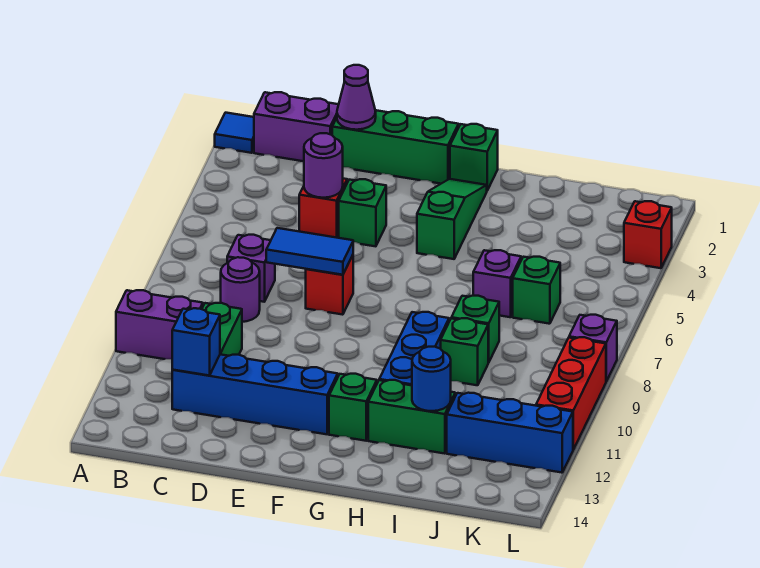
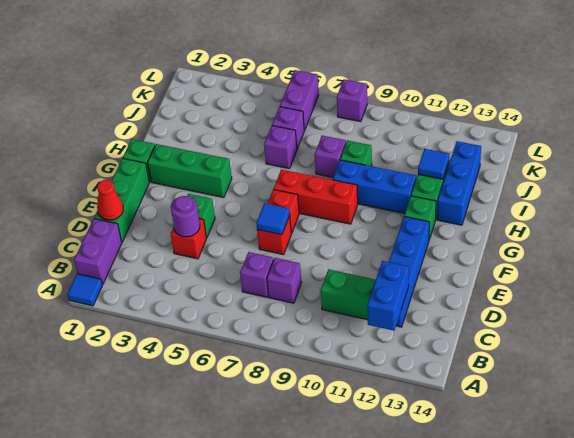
purple 1x2 brick [116,290,203,359] -> purple 1x2 brick moved to [280,70,319,130]
purple 1x1 round brick [221,257,260,322] -> purple 1x1 brick [267,258,302,303]
blue 1x1 brick [172,308,220,376] -> blue 1x2 brick [367,261,409,331]
purple 1x1 cone [337,65,376,130] -> red 1x1 cone [97,180,123,220]
blue 1x2 tile [266,228,353,275] -> blue 1x1 tile [256,203,290,235]
green 1x3 slope [417,179,487,259] -> green 1x3 brick [148,144,232,198]
green 1x1 brick [451,296,499,362] -> purple 1x1 brick [315,136,346,177]
blue 1x1 round brick [412,347,451,411] -> blue 1x1 tile [418,149,449,179]
green 1x1 brick [513,257,560,324] -> purple 1x1 brick [272,107,304,149]
blue 1x3 brick [447,393,573,473] -> blue 1x3 brick moved to [437,141,481,225]
red 1x1 brick [624,201,672,268] -> red 1x1 brick moved to [268,189,299,234]
red 1x3 brick [536,337,606,450] -> red 1x3 brick moved to [274,169,358,224]

